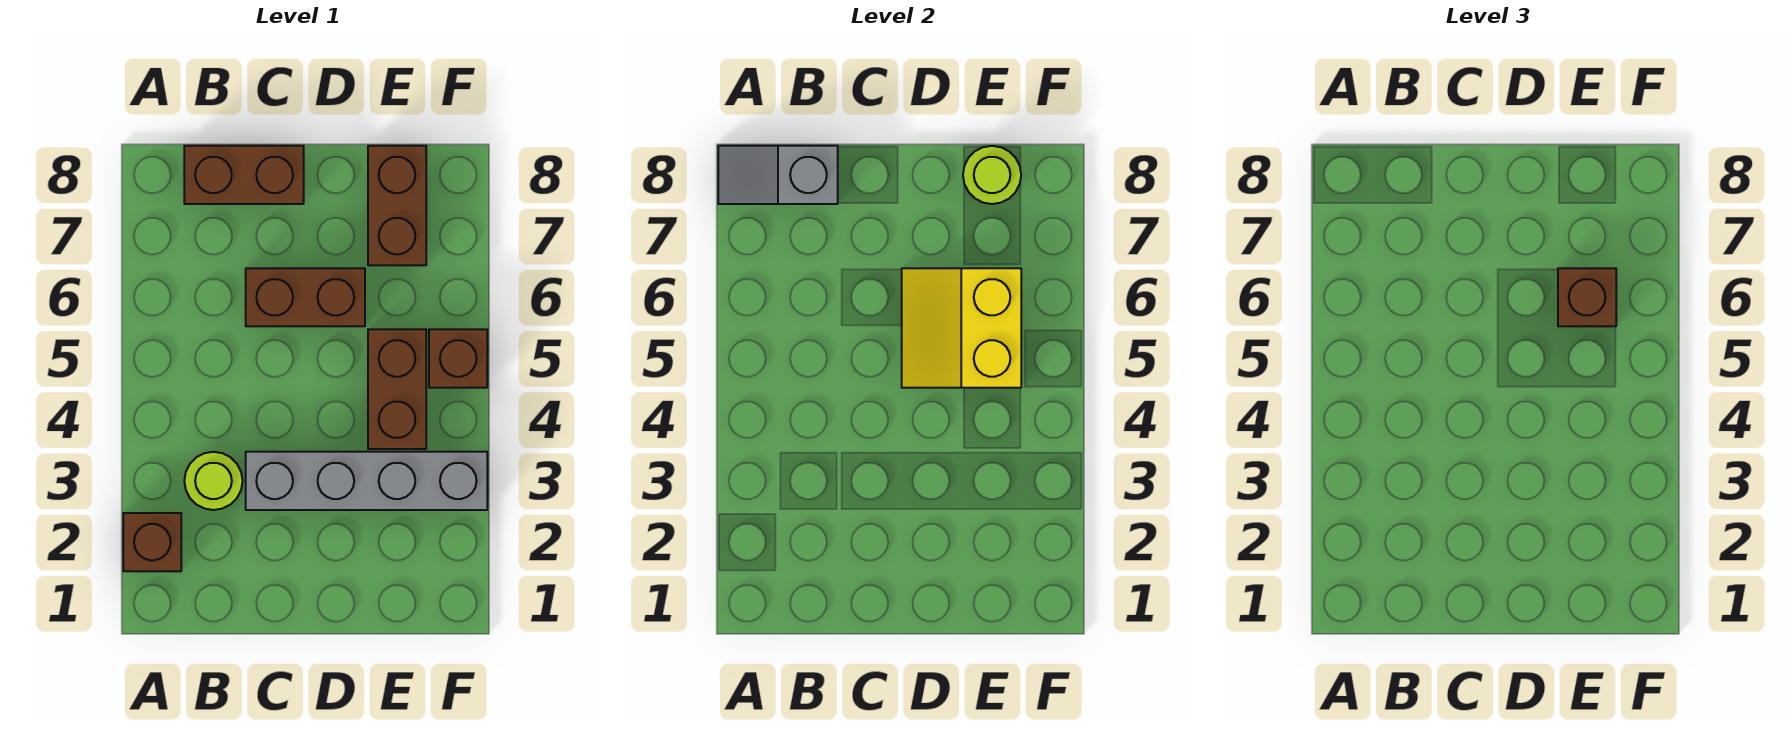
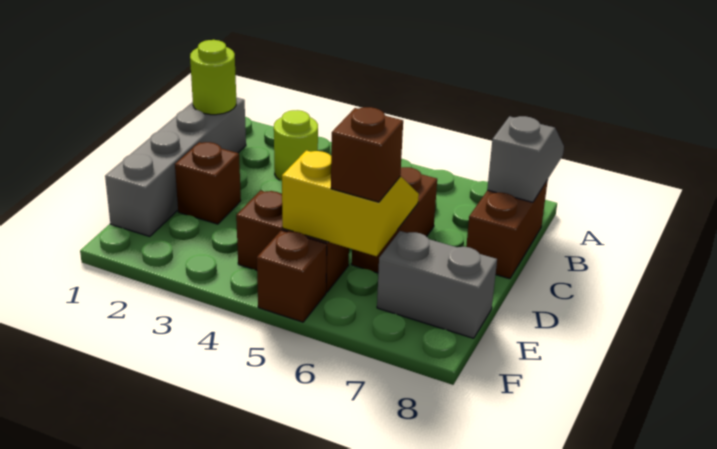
brown 1x1 brick [123,513,181,571] -> brown 1x1 brick moved to [175,142,241,224]
grey 1x4 brick [246,452,487,510] -> grey 1x4 brick moved to [105,97,246,237]
brown 1x2 brick [368,146,426,265] -> grey 1x2 brick [377,231,497,338]
lime 1x1 round brick [963,146,1021,204] -> lime 1x1 round brick moved to [190,40,236,115]

